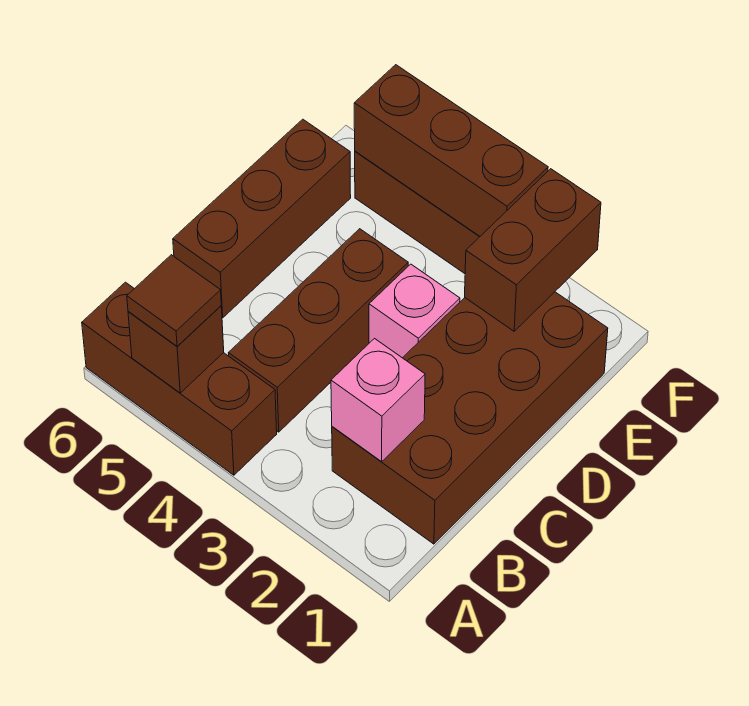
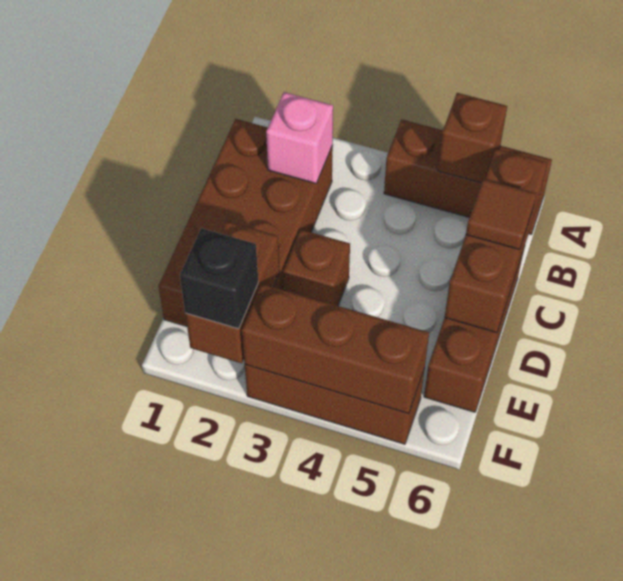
brown 1x1 tile [127,255,221,346] -> brown 1x1 tile moved to [466,179,536,250]
brown 1x3 brick [229,229,408,432] -> brown 1x3 brick moved to [445,149,547,333]
pink 1x1 brick [369,264,460,358] -> brown 1x1 brick [283,230,350,306]
none -> black 1x1 brick [180,228,258,329]

